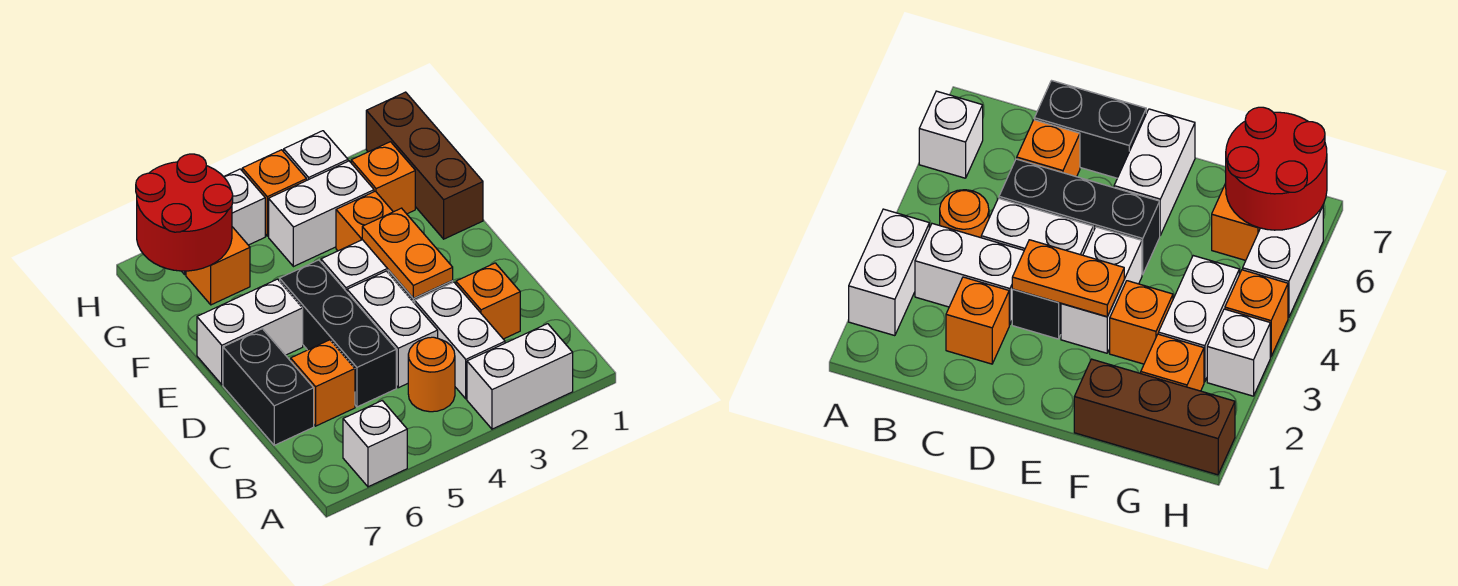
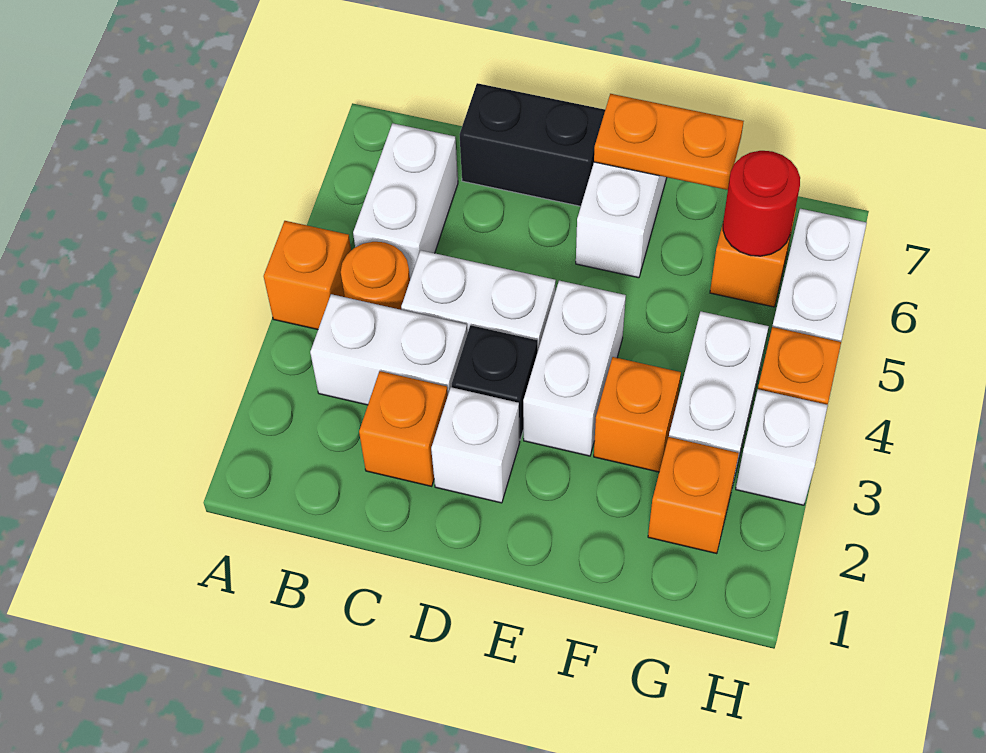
white 1x2 brick [467,324,573,429] -> white 1x2 brick moved to [353,123,458,279]
white 1x1 brick [343,401,407,487] -> white 1x1 brick moved to [431,387,520,503]
black 1x3 brick [280,260,396,407] -> none
orange 1x1 brick [291,340,355,426] -> orange 1x1 brick moved to [264,221,351,329]
orange 1x2 plate [362,208,453,298] -> orange 1x2 plate moved to [594,94,744,190]
brown 1x3 brick [366,92,483,239] -> none
red 2x2 round brick [136,154,233,271] -> red 1x1 round brick [723,151,800,256]

